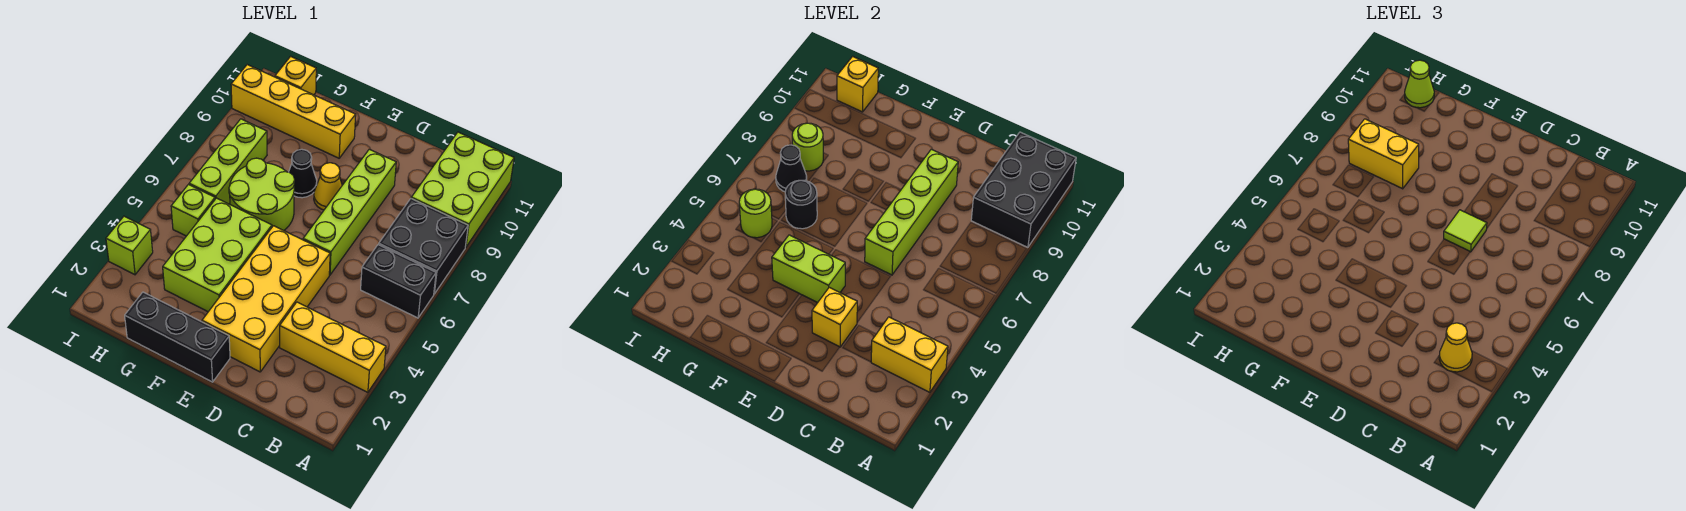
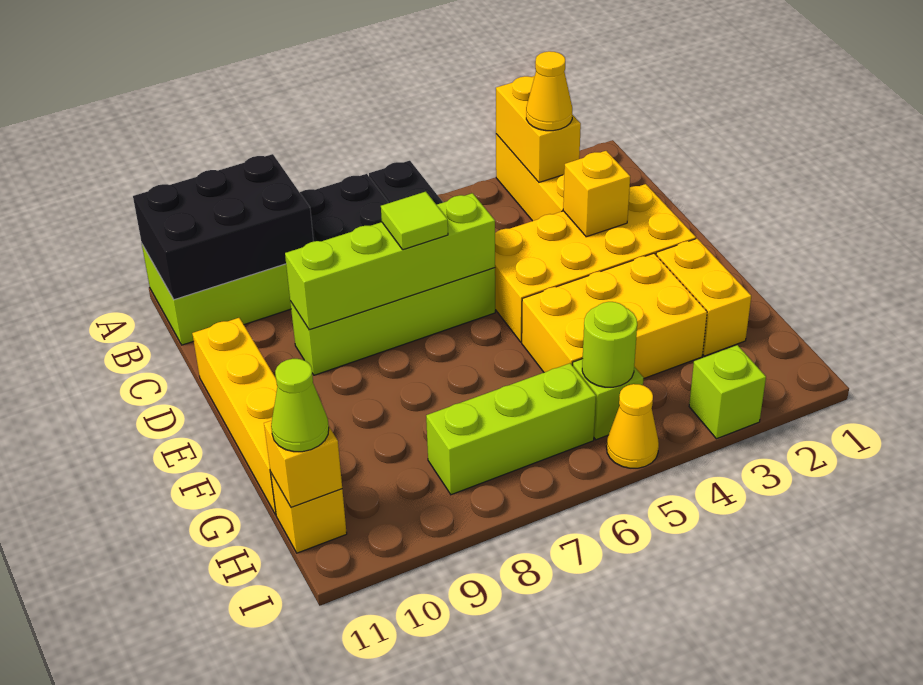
black 1x3 brick [125,292,230,382] -> none
lime 1x2 brick [772,235,845,303] -> none
yellow 1x1 cone [314,163,342,210] -> yellow 1x1 cone moved to [607,384,659,468]
lime 2x3 brick [163,198,272,312] -> yellow 2x3 brick [522,253,707,378]
lime 2x2 round brick [229,158,295,231] -> none
black 1x1 cone [289,149,317,198] -> none
yellow 1x4 brick [231,65,356,158] -> yellow 1x4 brick moved to [192,318,277,515]
black 1x1 round brick [785,180,817,229] -> none
yellow 1x2 brick [1348,119,1419,189] -> yellow 1x2 brick moved to [656,239,751,356]
black 1x1 cone [776,145,807,192] -> none
lime 1x1 round brick [792,123,823,171] -> none

